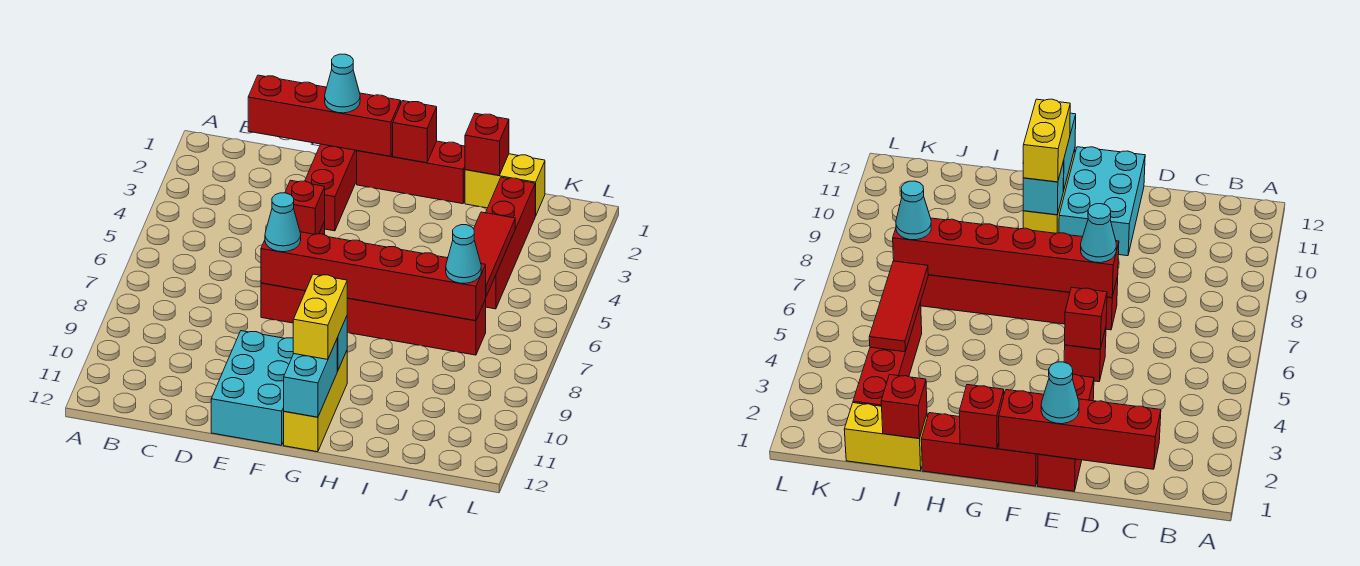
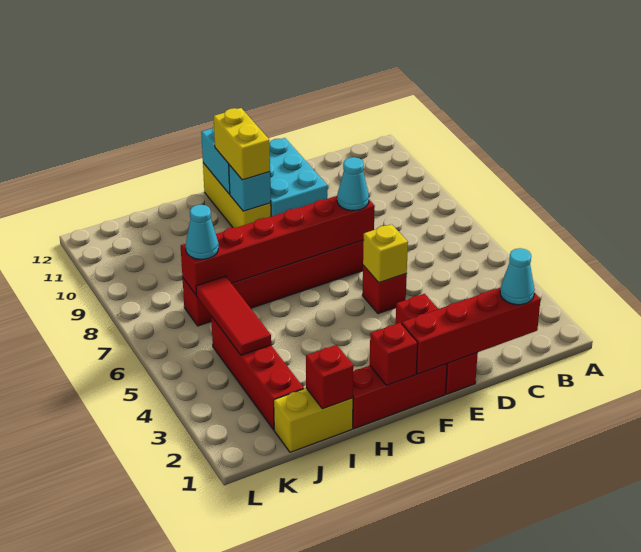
cyan 1x1 cone [325,54,360,113] -> cyan 1x1 cone moved to [500,248,535,305]
red 1x1 brick [285,180,325,234] -> yellow 1x1 brick [363,224,408,283]

